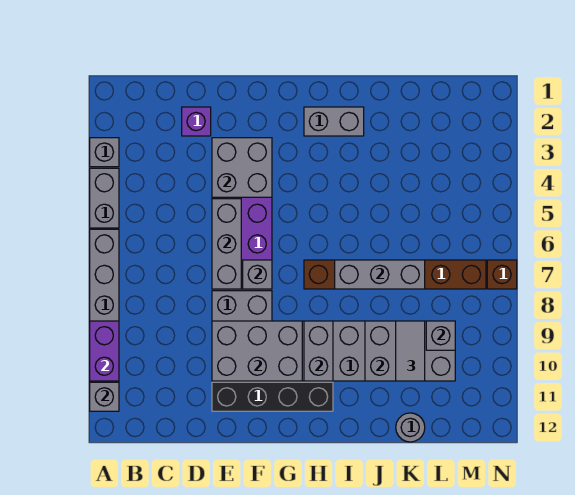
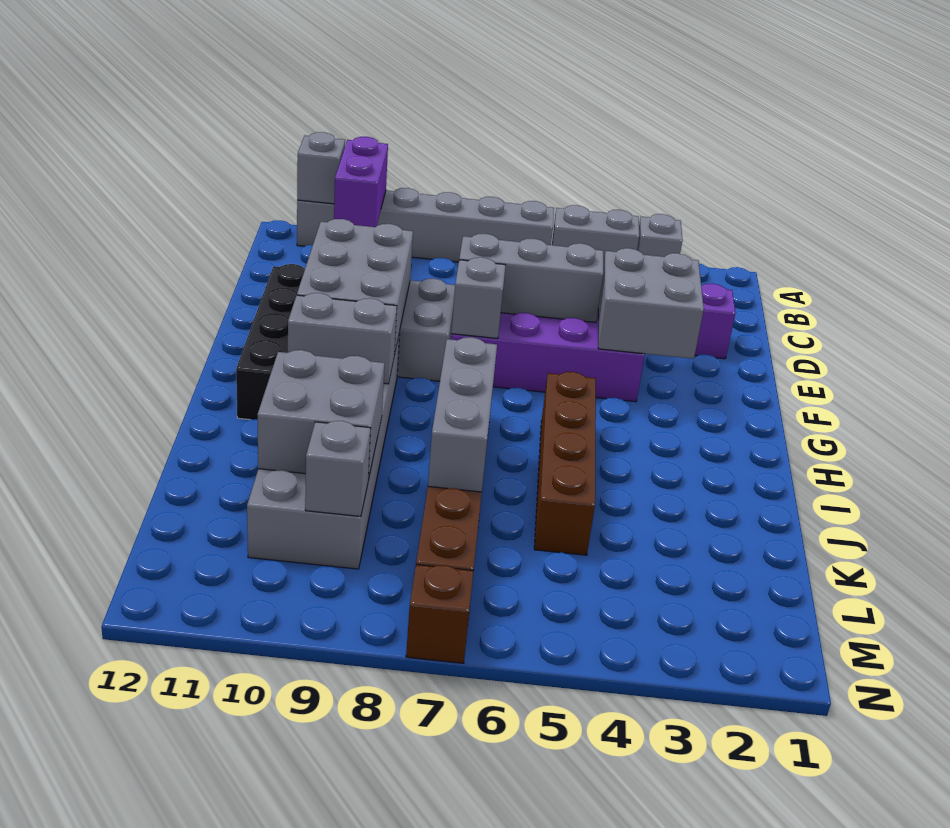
purple 1x2 brick [90,321,119,381] -> purple 1x2 brick turned to [334,137,388,227]
grey 1x2 brick [304,107,364,136] -> none
none -> brown 1x4 brick [534,372,596,555]
grey 1x2 tile [396,321,425,381] -> none
grey 1x1 round brick [396,413,425,442] -> none

